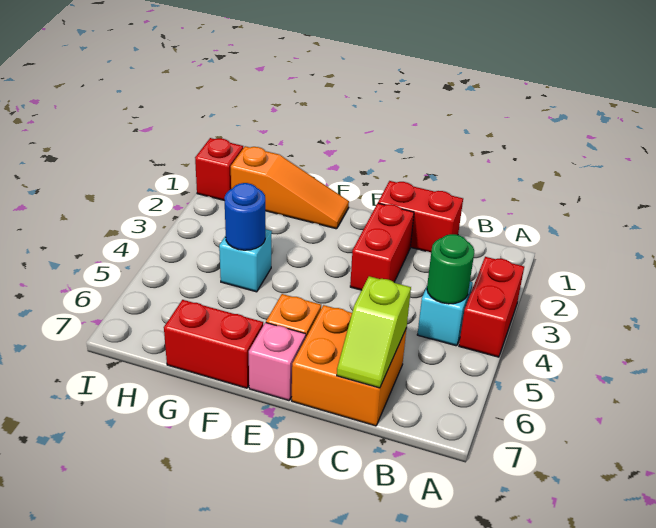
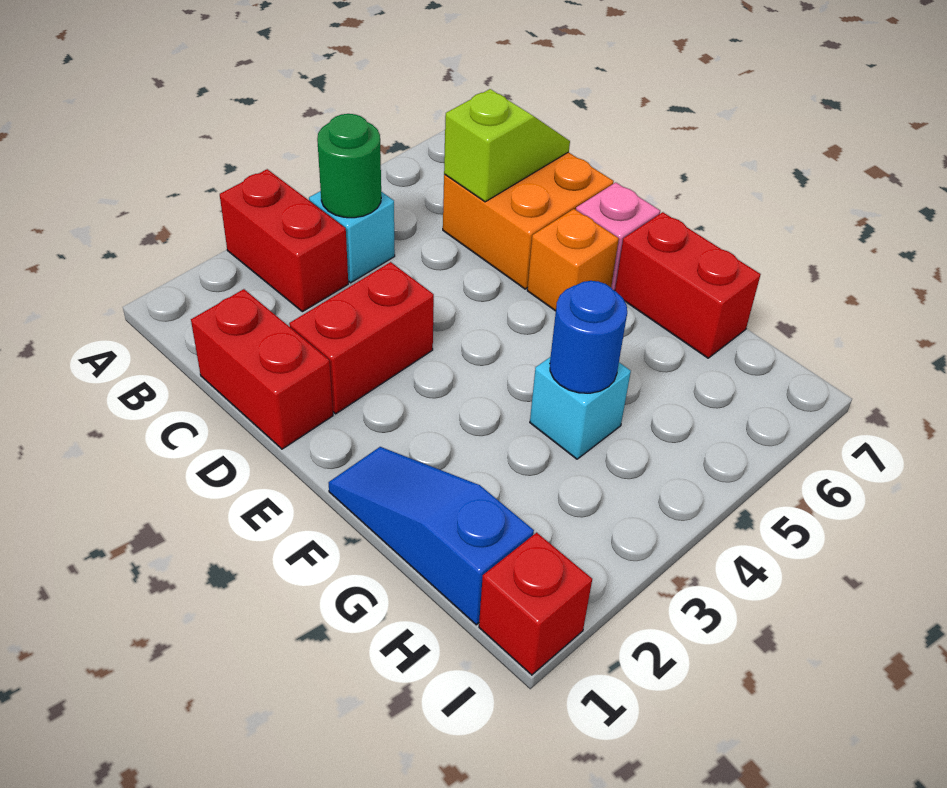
red 1x2 brick [459,257,524,357] -> red 1x2 brick turned to [220,169,348,312]
orange 1x3 slope [231,146,349,229] -> blue 1x3 slope [328,447,534,625]

